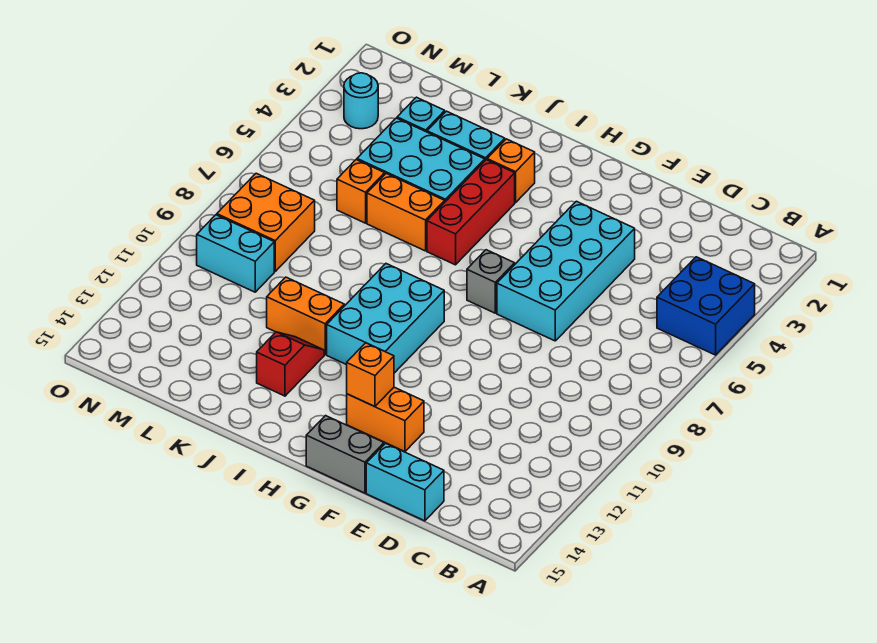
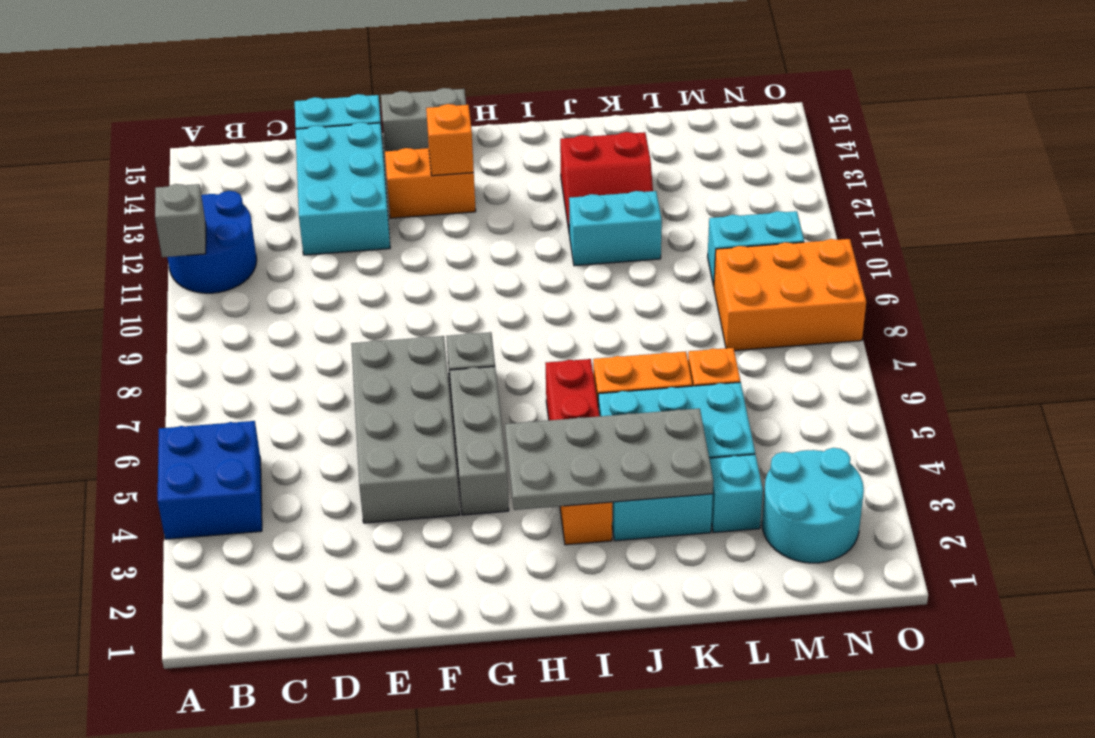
none -> blue 2x2 round brick [167,191,257,293]
none -> grey 1x1 brick [155,184,206,257]
cyan 2x4 brick [497,201,635,341] -> grey 2x4 brick [351,336,459,523]
none -> grey 1x3 brick [450,366,509,515]
none -> grey 2x4 plate [505,408,713,510]
cyan 2x3 brick [327,264,444,373] -> cyan 2x3 brick moved to [296,122,390,255]
orange 1x2 brick [267,277,344,354] -> cyan 1x2 brick [569,191,662,266]
red 1x2 slope [257,332,324,396] -> red 2x2 slope [560,132,653,235]
orange 2x2 brick [217,173,315,271] -> orange 2x3 brick [714,239,866,351]
cyan 1x1 round brick [344,73,378,129] -> cyan 2x2 round brick [762,448,864,563]

